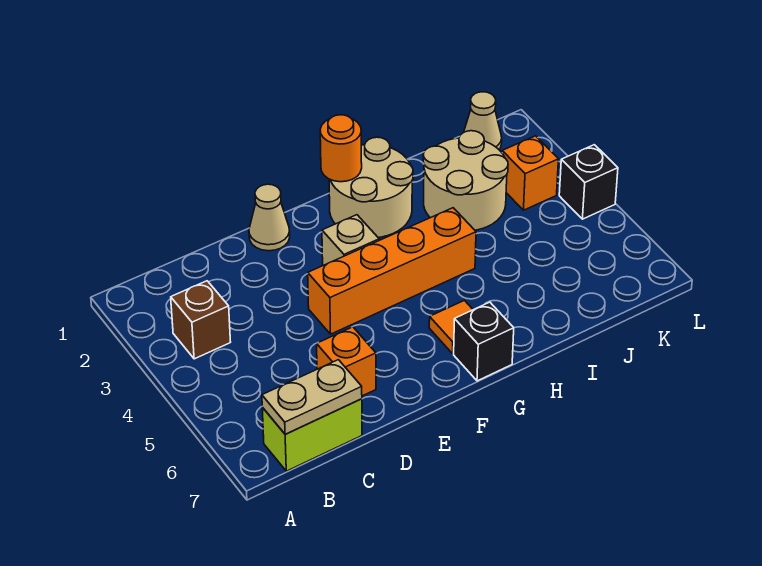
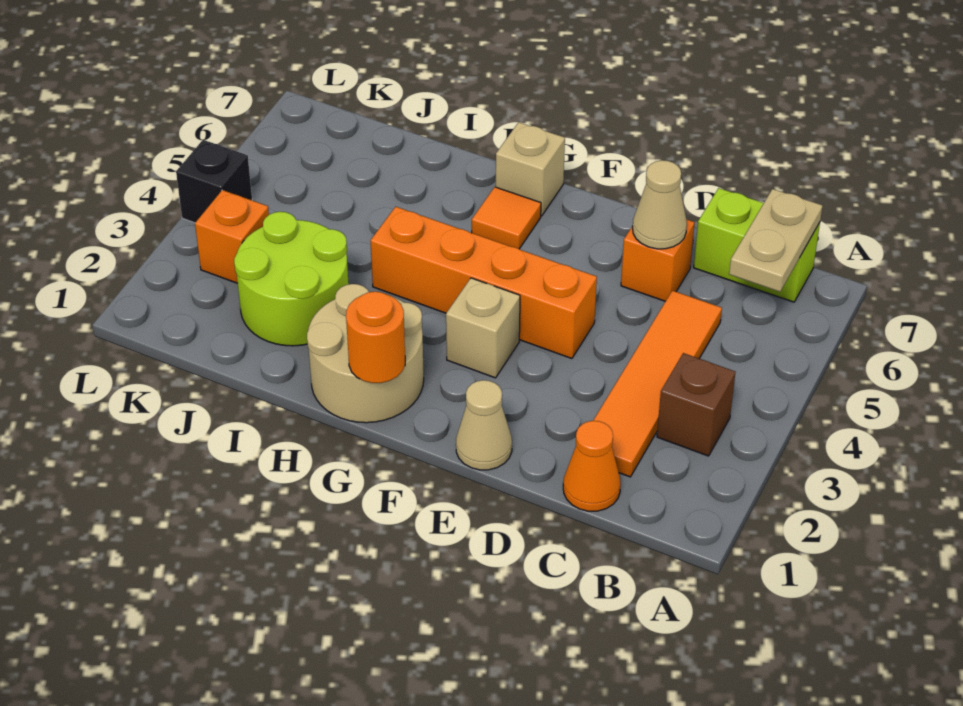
tan 1x2 plate [262,360,362,434] -> tan 1x2 plate turned to [729,189,823,292]
none -> orange 1x1 cone [563,421,621,511]
none -> orange 1x4 tile [593,291,722,477]
black 1x1 brick [454,302,514,381] -> tan 1x1 brick [496,122,565,216]
tan 2x2 round brick [423,131,508,230] -> lime 2x2 round brick [234,212,349,346]
tan 1x1 cone [464,92,502,149] -> tan 1x1 cone moved to [633,160,687,249]

